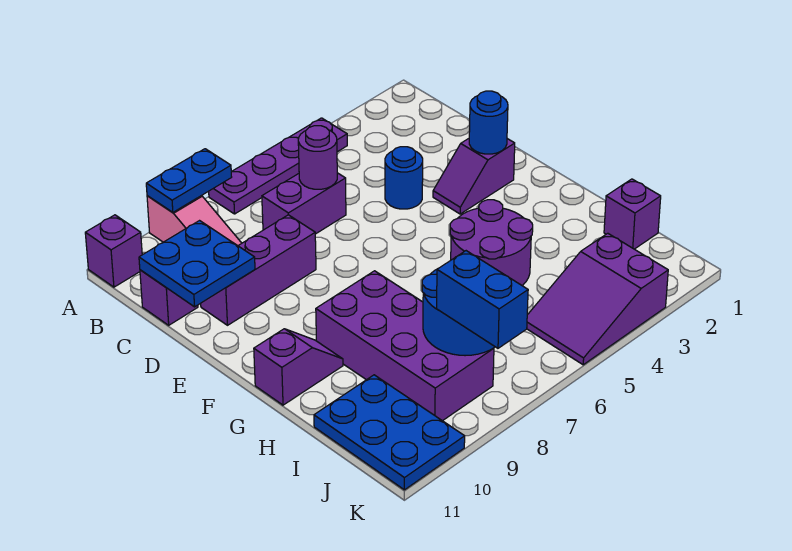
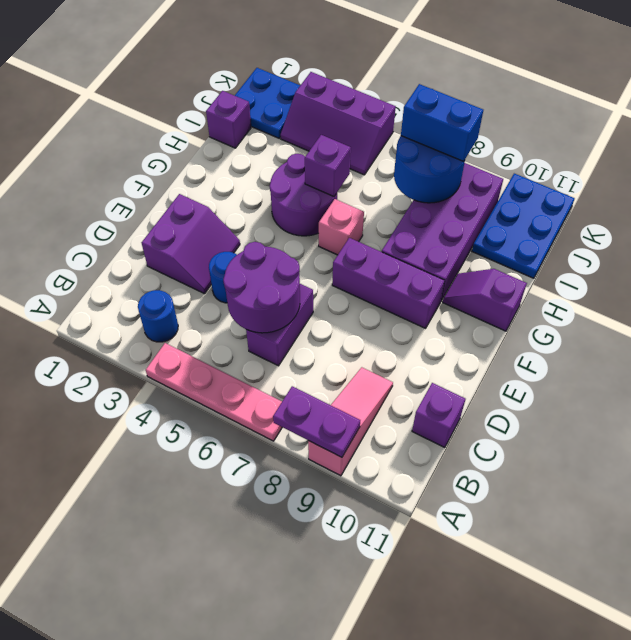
purple 1x4 plate [209,118,347,214] -> pink 1x4 plate [146,343,282,441]
blue 1x2 plate [146,149,231,212] -> purple 1x2 plate [273,386,360,457]
purple 1x1 brick [85,215,142,287] -> purple 1x1 brick moved to [305,135,351,196]
purple 1x2 brick [262,173,346,234] -> purple 1x2 brick turned to [246,284,313,366]
purple 1x1 round brick [298,126,337,189] -> purple 2x2 round brick [223,242,300,333]
blue 2x2 plate [139,221,255,307] -> blue 2x2 plate moved to [235,68,300,138]
purple 1x3 brick [201,215,316,325] -> purple 1x3 brick moved to [332,238,445,328]
purple 1x2 slope [433,139,515,214] -> purple 2x2 slope [142,194,240,294]
blue 1x1 round brick [469,91,508,154] -> blue 1x1 round brick moved to [138,290,178,342]
none -> pink 1x1 brick [319,199,364,255]
purple 2x3 slope [527,233,668,365] -> purple 2x3 slope turned to [281,72,396,175]
blue 1x2 brick [437,251,528,348] -> blue 1x2 brick turned to [401,84,483,162]

